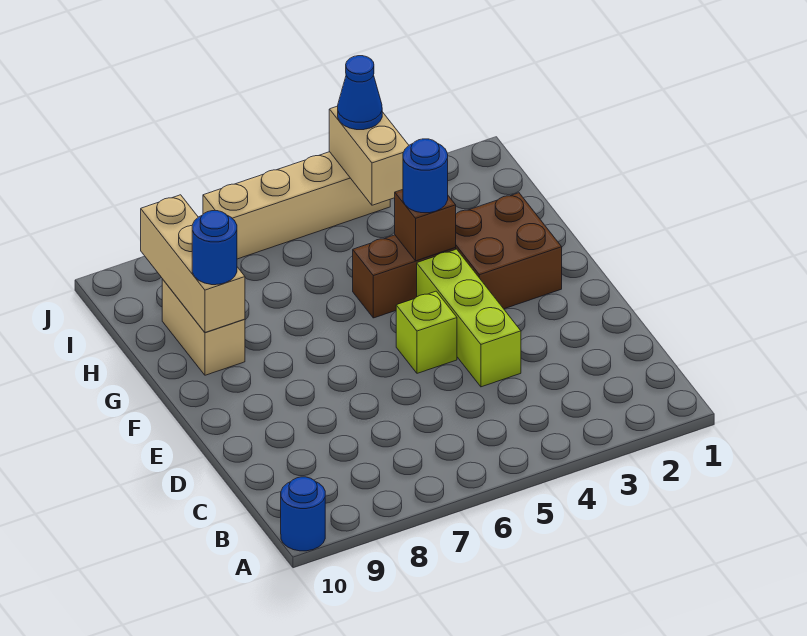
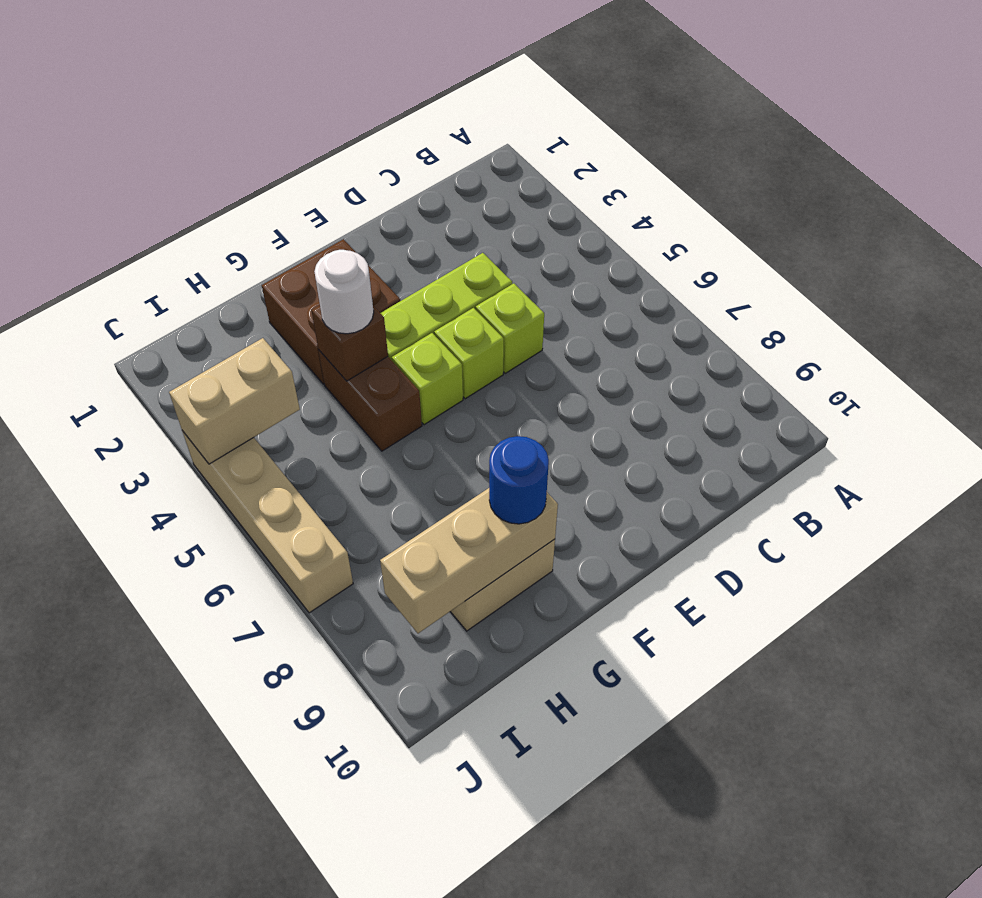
blue 1x1 round brick [281,477,325,551] -> none
none -> lime 1x1 brick [476,283,544,373]
none -> lime 1x1 brick [392,333,463,425]
blue 1x1 round brick [403,139,448,213] -> white 1x1 round brick [314,250,374,334]
blue 1x1 cone [338,56,382,130] -> none

